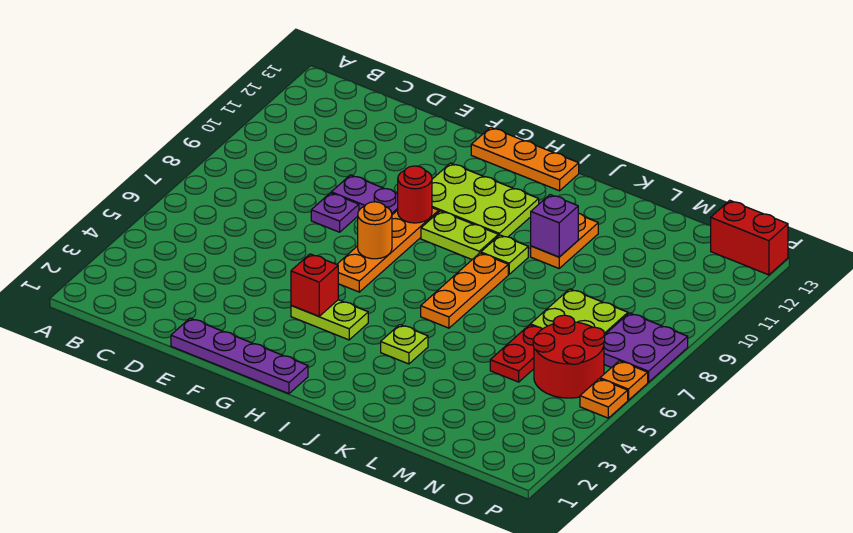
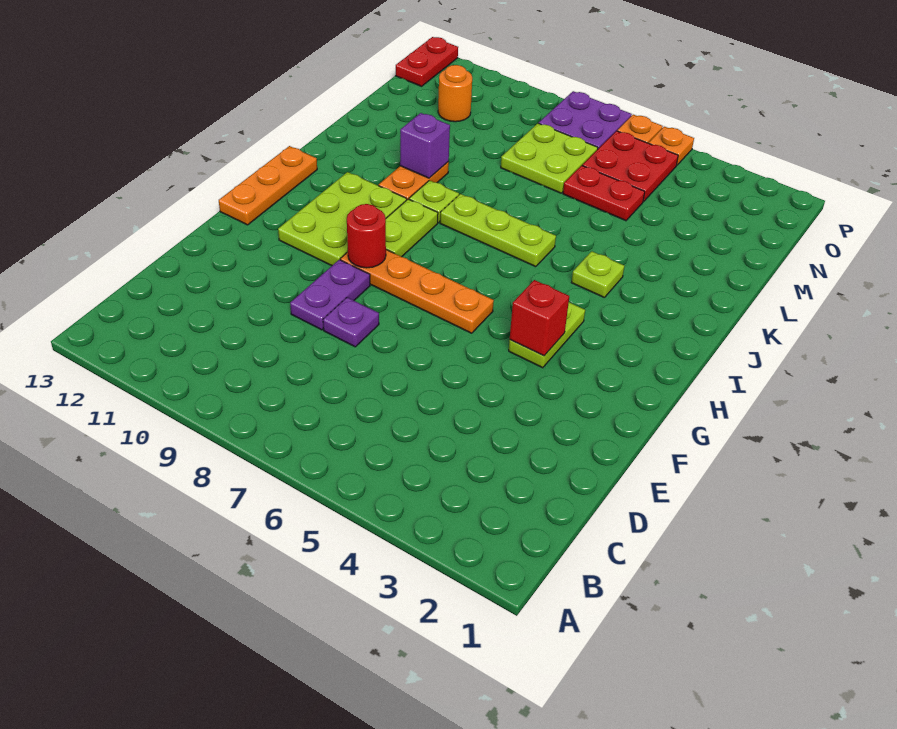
purple 1x4 plate [171,318,308,394] -> none
orange 1x1 round brick [358,202,392,259] -> orange 1x1 round brick moved to [438,65,472,122]
orange 1x3 plate [421,253,508,328] -> lime 1x3 plate [440,194,556,267]
orange 1x2 plate [531,213,598,268] -> orange 1x2 plate turned to [379,162,449,200]
red 2x2 round brick [533,315,605,398] -> red 2x2 plate [582,131,678,202]
red 1x2 brick [711,200,788,275] -> red 1x2 plate [396,37,458,86]

